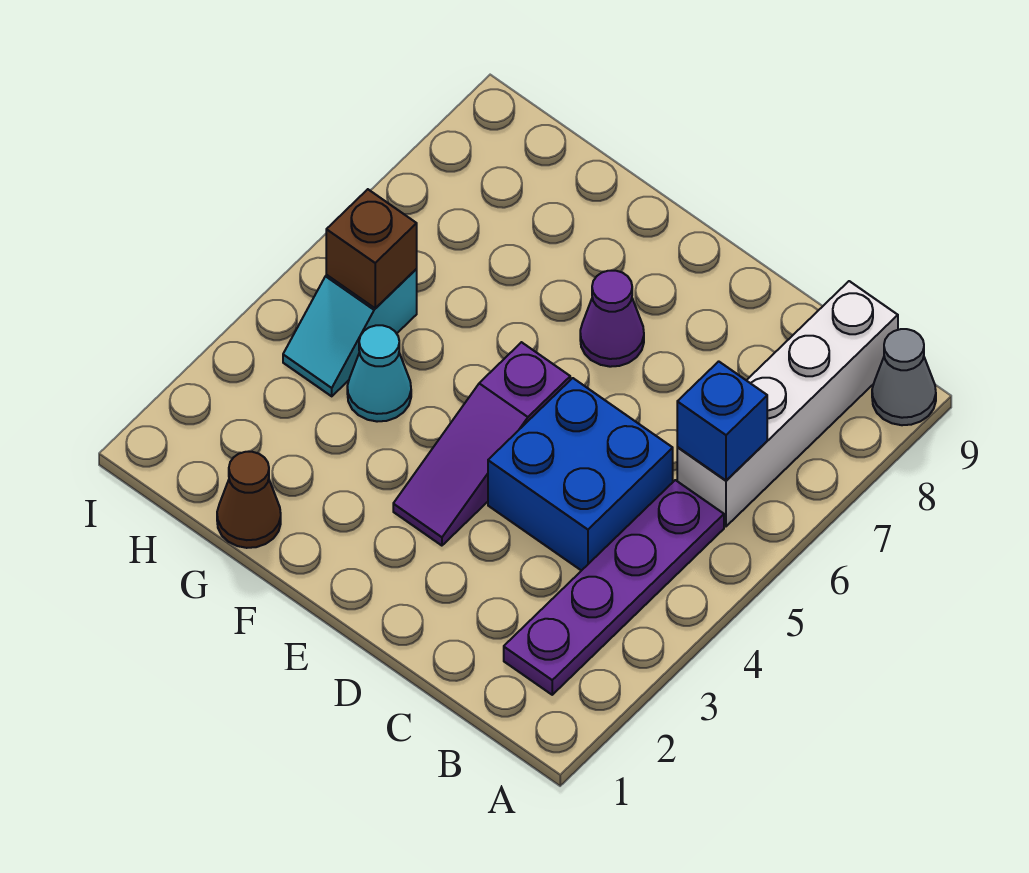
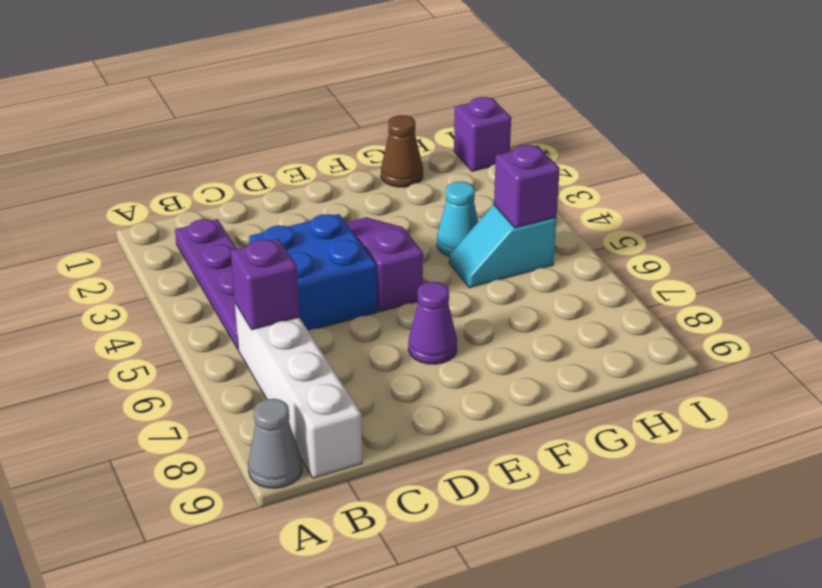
blue 1x1 brick [677,361,767,480] -> purple 1x1 brick [231,239,299,330]
cyan 1x2 slope [283,269,417,396] -> cyan 1x2 slope turned to [449,205,556,288]
brown 1x1 brick [326,189,417,308] -> purple 1x1 brick [494,145,560,228]
none -> purple 1x1 brick [454,97,511,171]

